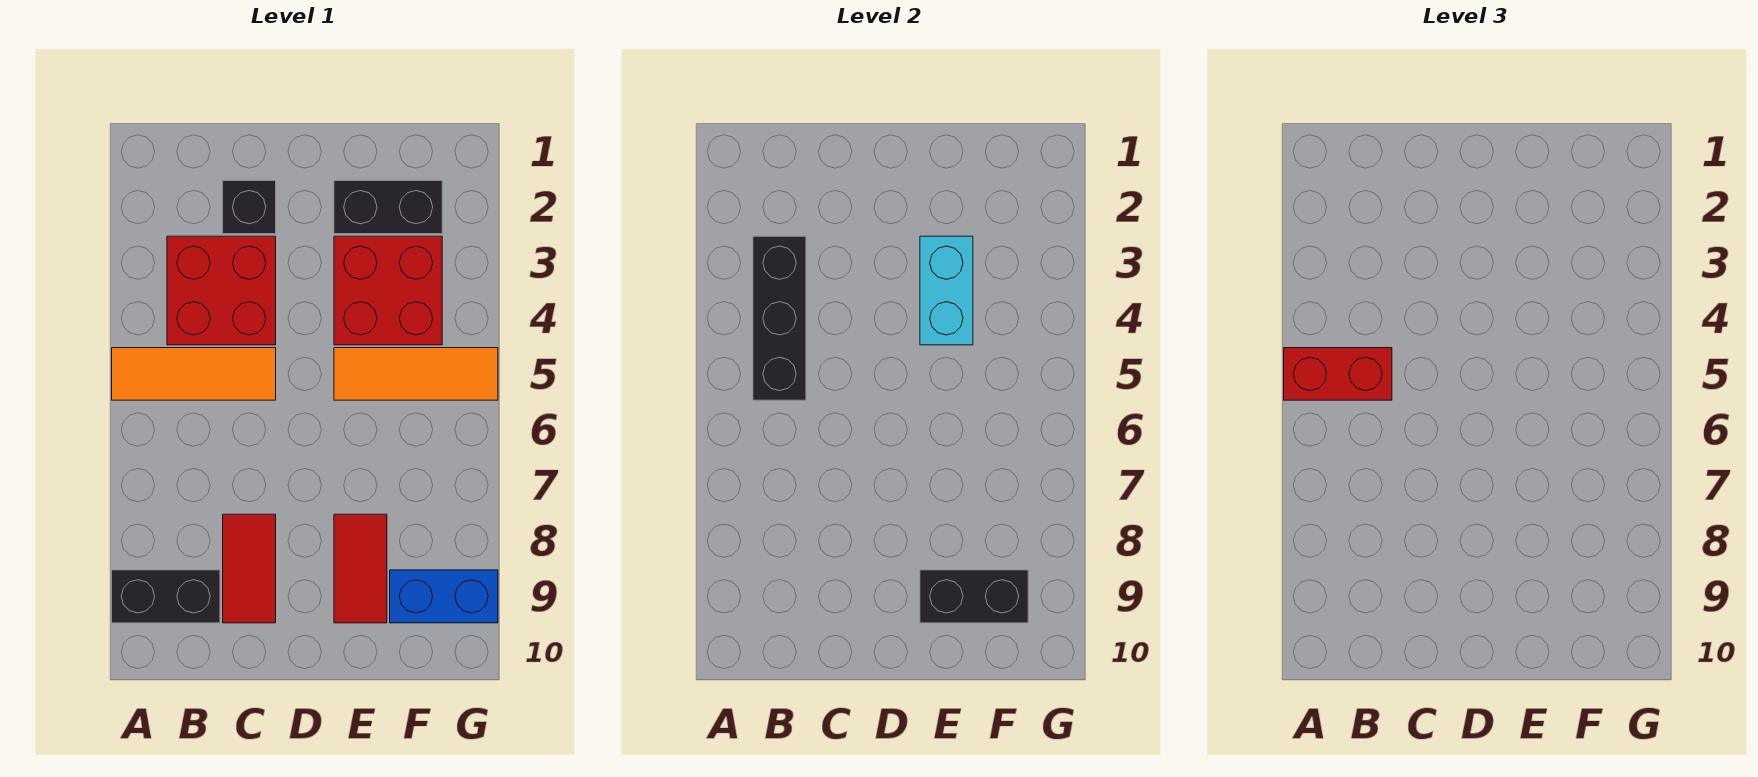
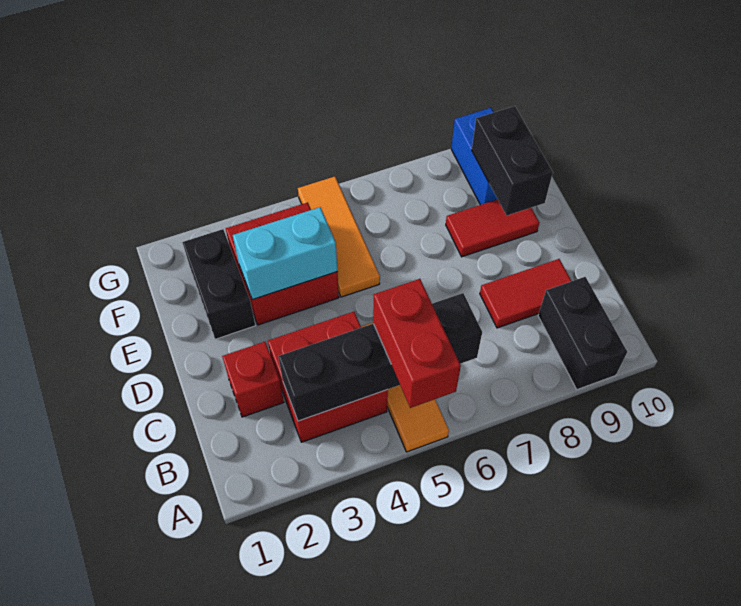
black 1x3 brick [753,236,806,400] -> black 1x4 brick [278,293,482,421]
black 1x1 brick [223,181,276,234] -> red 1x1 brick [222,342,284,417]

